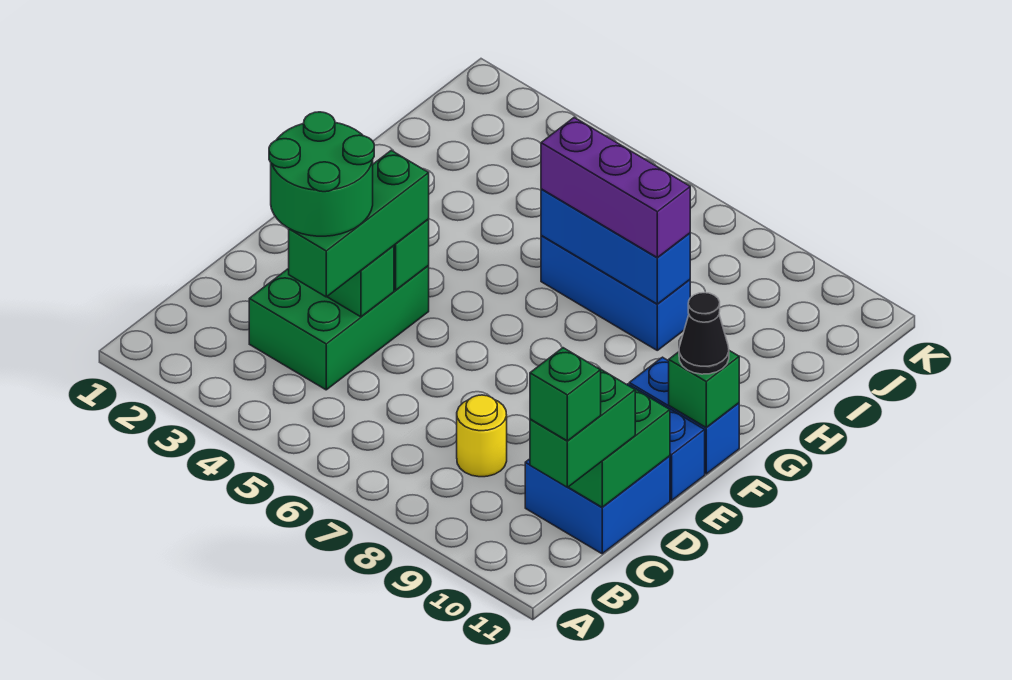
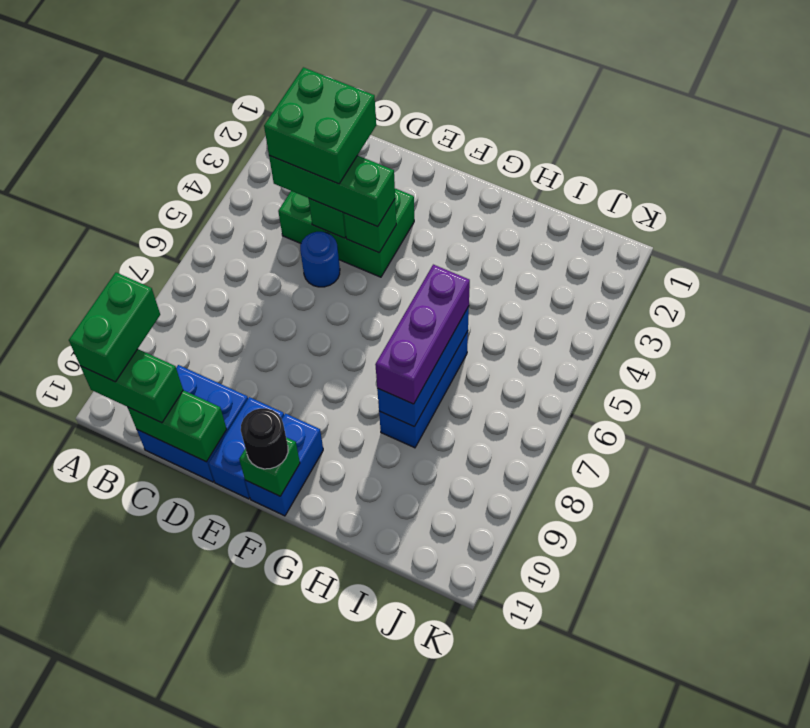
green 1x1 brick [530,348,601,441] -> green 1x2 brick [69,273,160,382]
green 2x2 round brick [269,112,374,236] -> green 2x2 brick [264,67,376,184]
yellow 1x1 round brick [457,395,507,477] -> none
none -> blue 1x1 round brick [300,232,340,287]
black 1x1 cone [679,293,729,374] -> black 1x1 round brick [241,408,288,469]

